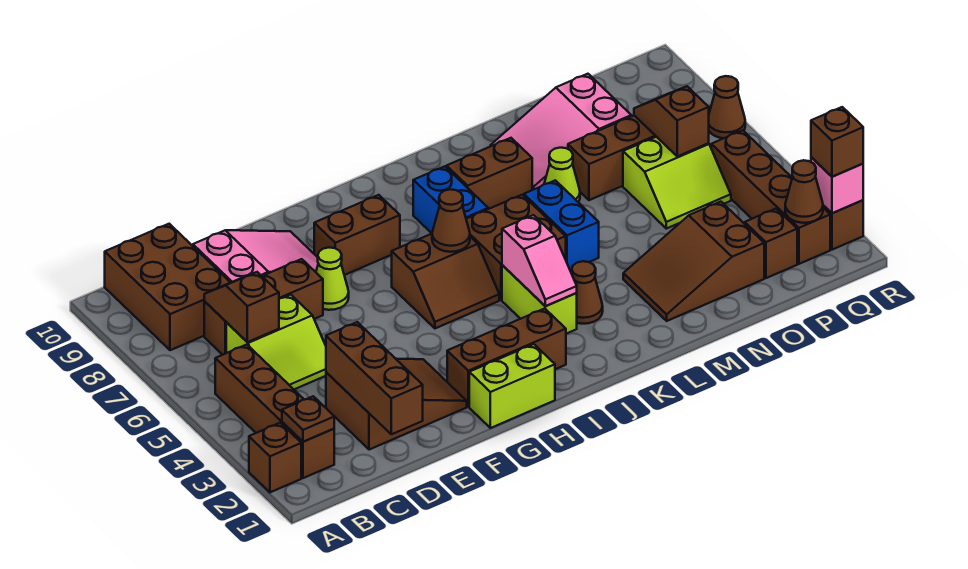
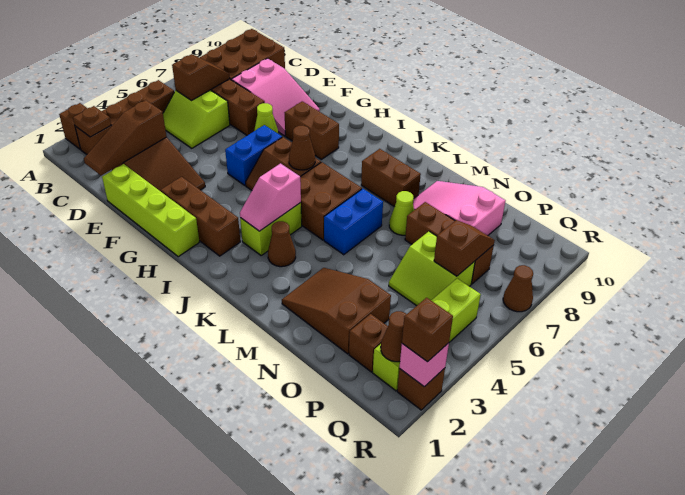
brown 1x3 brick [326,322,423,434] -> brown 1x3 slope [84,100,167,176]
lime 1x2 brick [469,344,555,428] -> lime 1x4 brick [102,164,199,257]
blue 1x2 brick [413,166,488,233] -> blue 1x2 brick moved to [225,125,282,186]
brown 1x4 brick [711,130,830,264] -> lime 1x4 brick [373,279,481,391]

